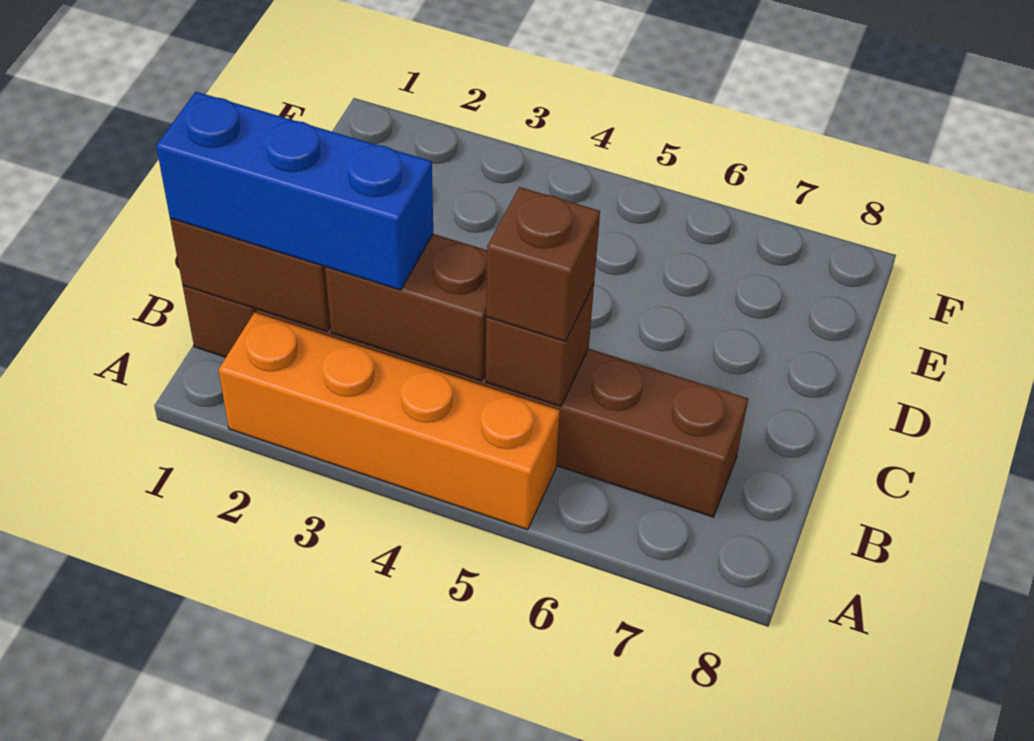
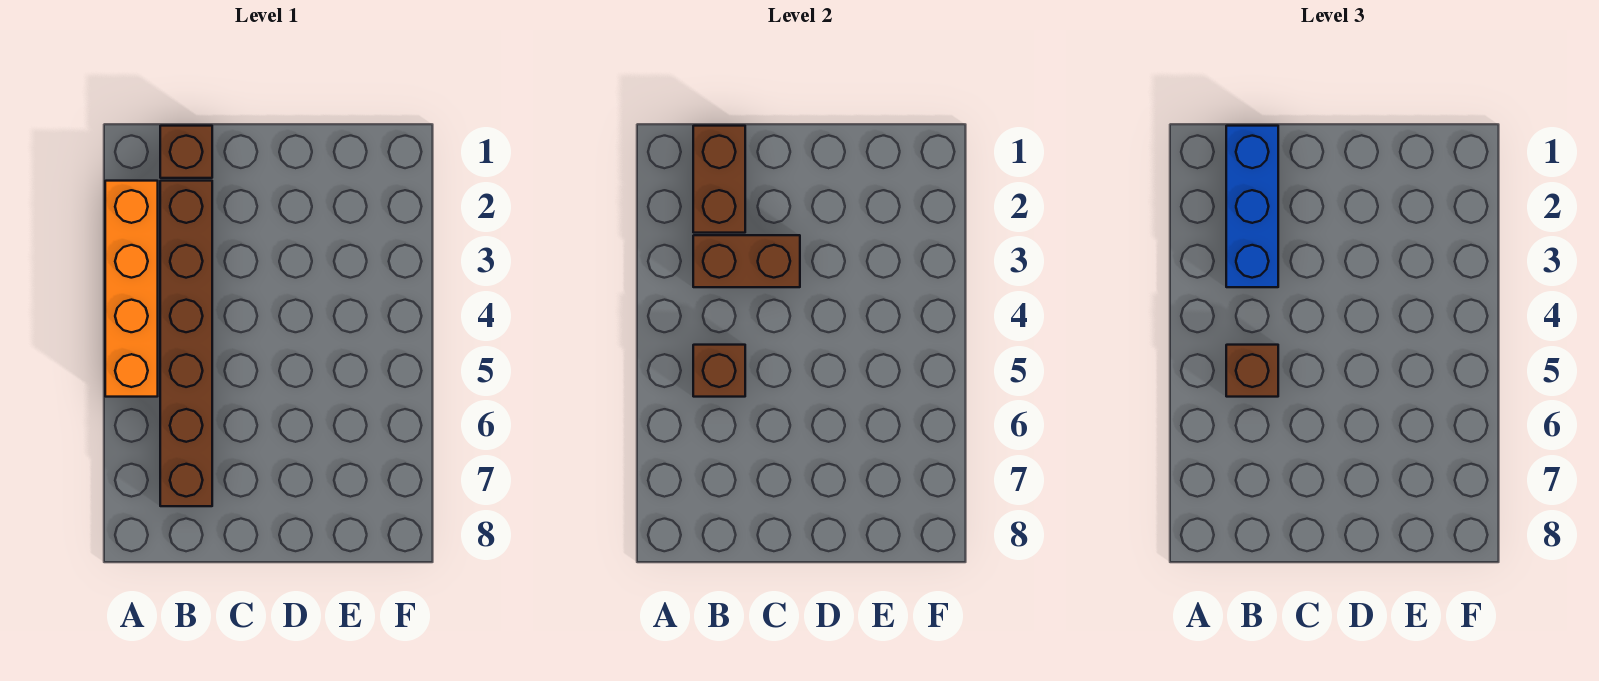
brown 1x2 brick [325,234,487,381] -> brown 1x2 brick turned to [693,235,800,287]

